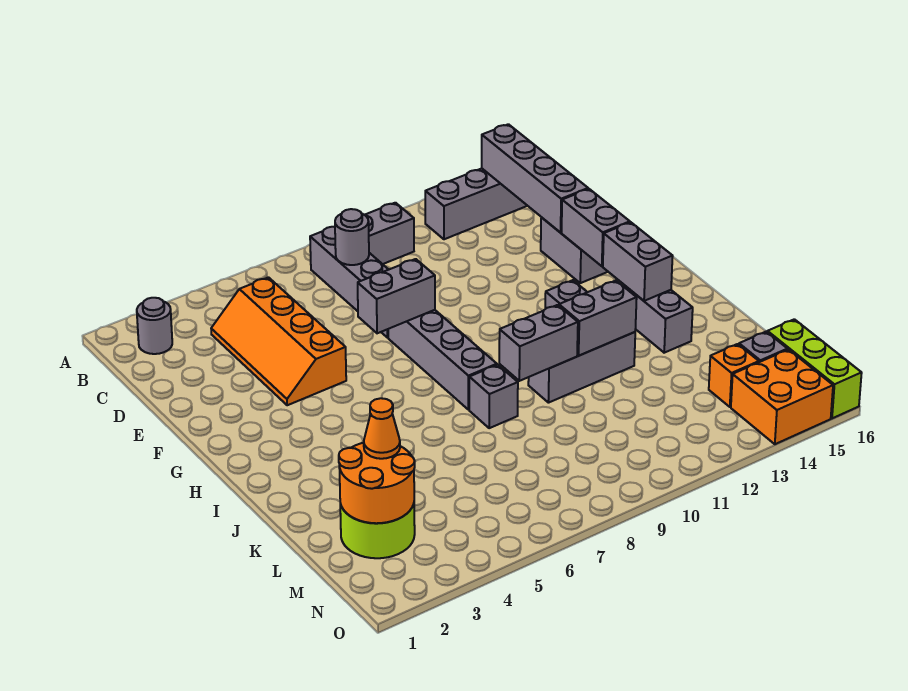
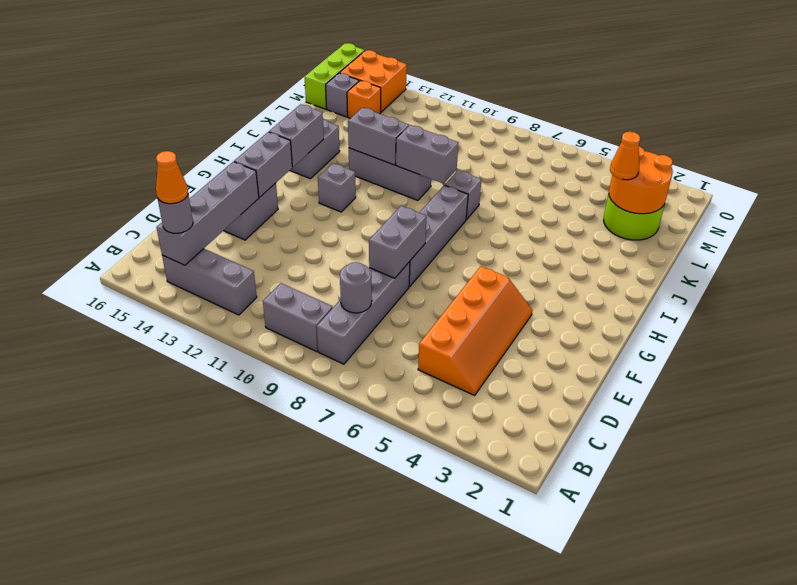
grey 1x1 round brick [137,298,172,354] -> grey 1x1 round brick moved to [158,194,193,233]
none -> orange 1x1 cone [156,151,188,204]
grey 1x2 brick [358,259,435,333] -> grey 1x2 brick turned to [369,206,427,278]

